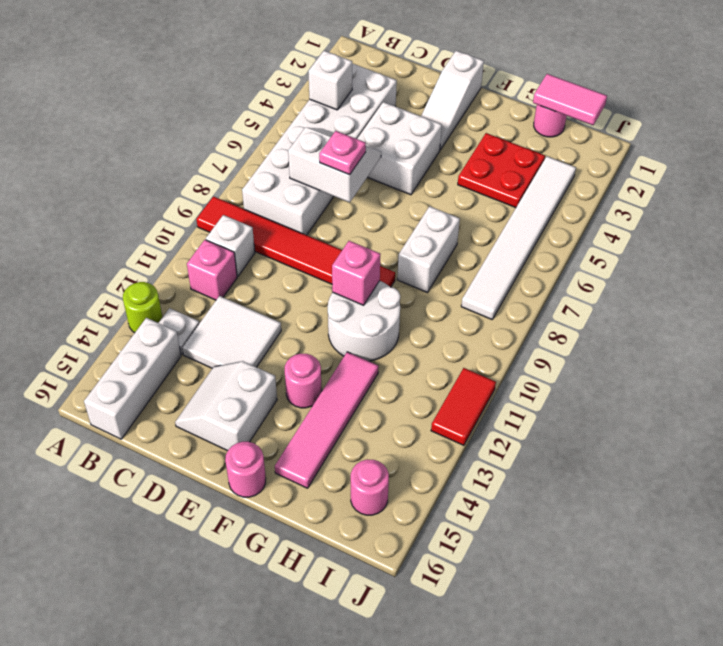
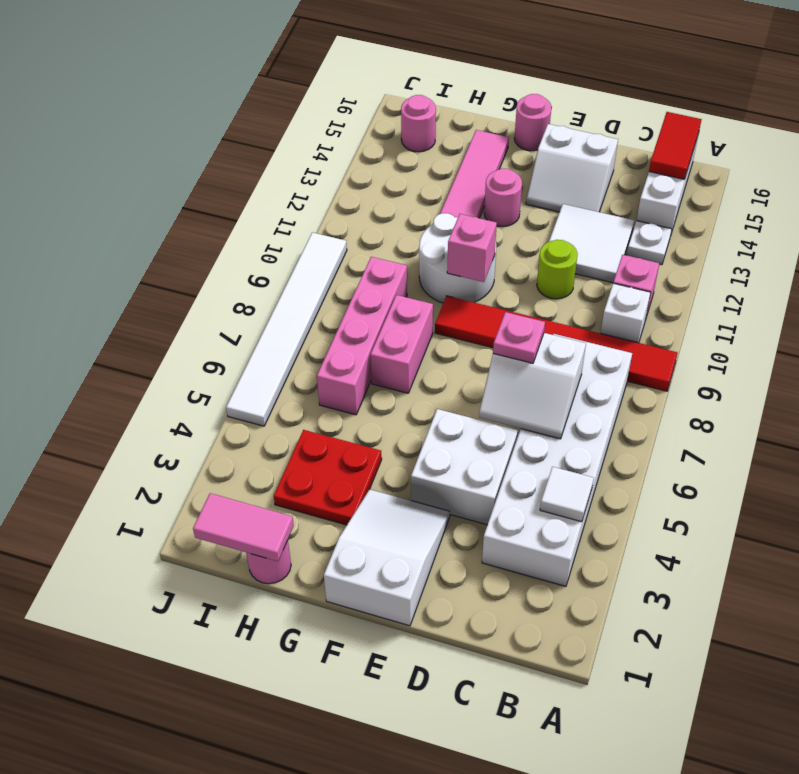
lime 1x1 round brick [123,282,162,333] -> lime 1x1 round brick moved to [537,240,578,299]
white 1x1 brick [308,51,352,110] -> white 1x1 tile [540,467,594,522]
white 2x2 slope [175,361,277,451] -> white 2x2 slope turned to [526,124,618,212]
white 1x3 slope [421,51,484,150] -> white 2x3 slope [324,489,450,626]
white 1x2 brick [397,206,460,293] -> pink 1x2 brick [370,295,433,393]
none -> pink 1x4 brick [317,257,407,415]
white 1x6 tile [461,156,576,319] -> white 1x6 tile moved to [226,232,347,426]
red 1x2 tile [431,368,496,445] -> red 1x2 tile moved to [649,112,702,179]

